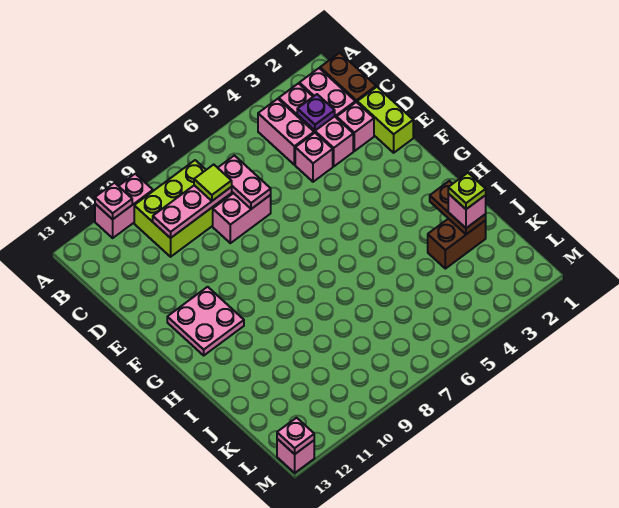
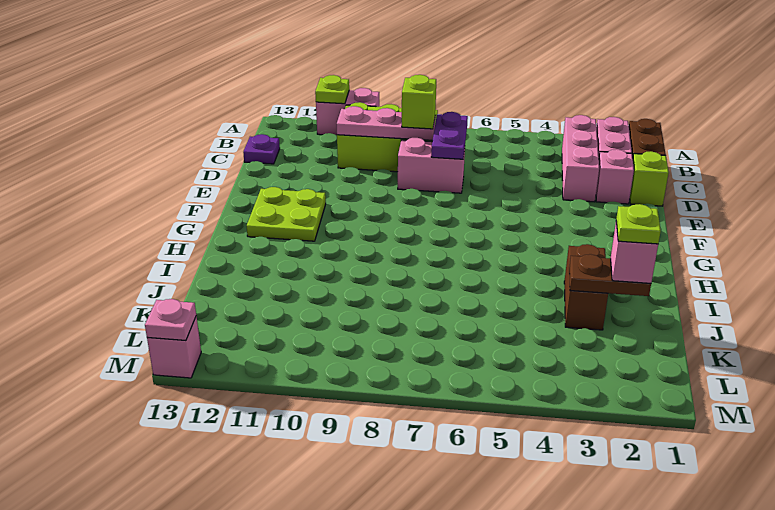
pink 1x1 plate [95,183,132,219] -> lime 1x1 plate [315,75,349,104]
pink 1x2 brick [258,99,314,165] -> none
purple 1x1 plate [297,94,335,131] -> purple 1x1 plate moved to [243,134,280,164]
pink 1x2 plate [218,155,271,209] -> purple 1x2 plate [431,112,468,159]
lime 1x1 tile [194,165,232,201] -> lime 1x1 brick [402,75,436,129]
lime 1x2 brick [357,87,413,153] -> lime 1x1 brick [630,151,669,206]
pink 1x1 brick [295,133,333,182] -> none
pink 2x2 plate [167,287,244,355] -> lime 2x2 plate [247,187,326,241]
brown 1x2 plate [430,181,486,234] -> brown 1x2 plate turned to [569,254,651,296]
brown 1x2 brick [428,219,486,269] -> brown 1x2 brick turned to [564,244,608,330]

